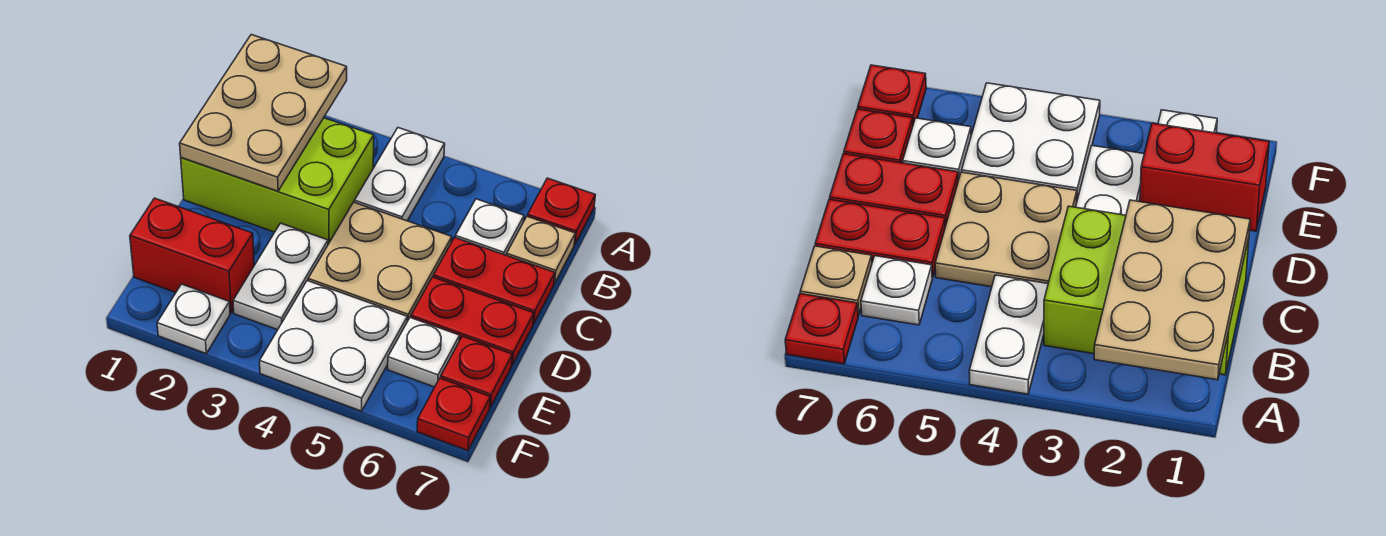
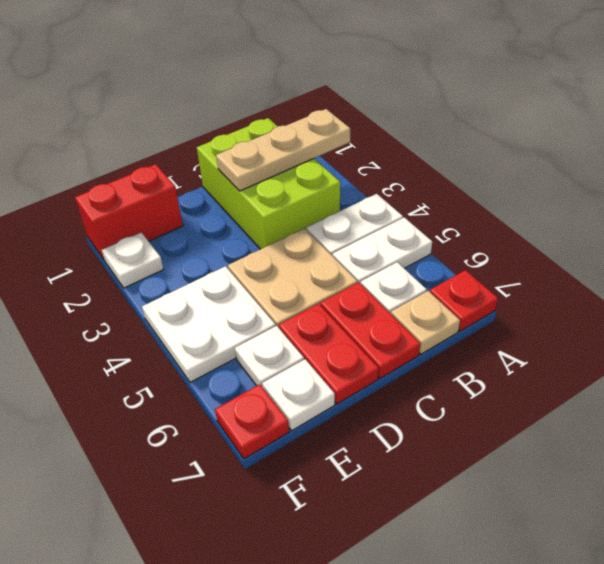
tan 2x3 plate [180,35,347,191] -> tan 1x3 plate [216,109,350,191]
white 1x2 plate [233,223,328,330] -> white 1x2 plate moved to [333,217,432,284]
red 1x2 brick [130,198,254,313] -> red 1x2 brick turned to [75,164,183,261]
red 1x1 plate [441,336,512,407] -> white 1x1 plate [262,359,335,431]

